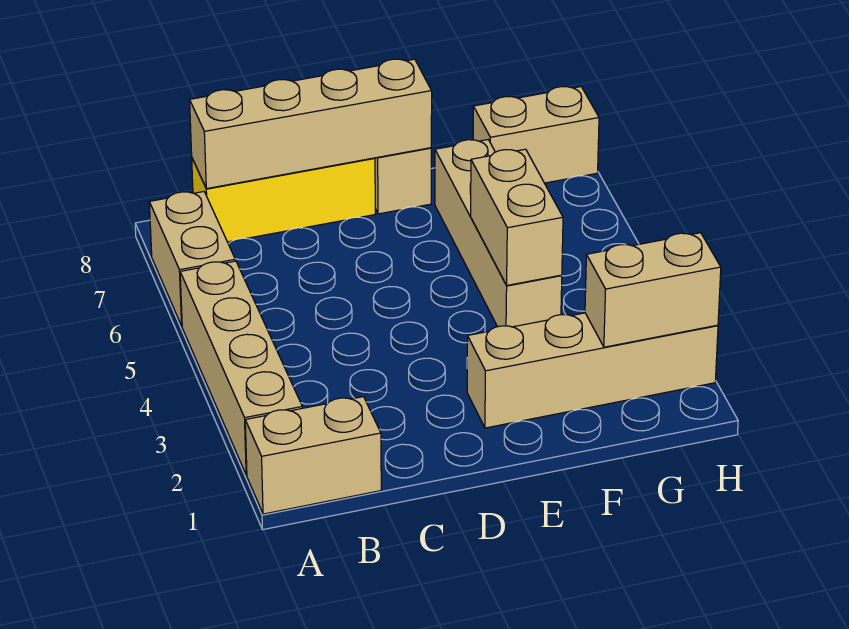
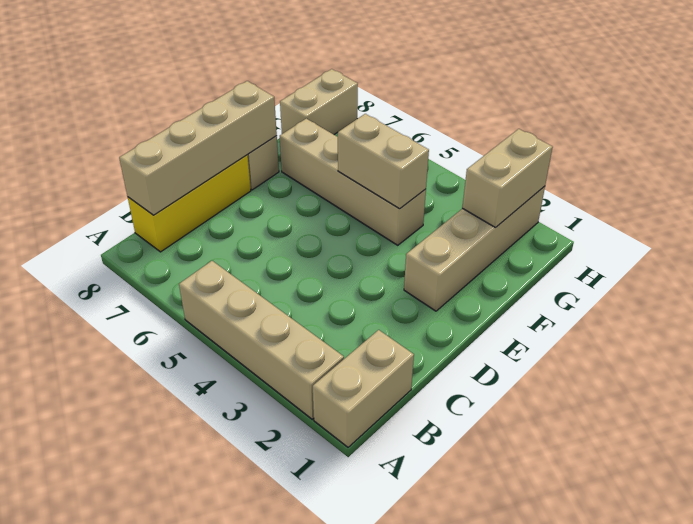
tan 1x2 brick [149,192,235,326] -> none

